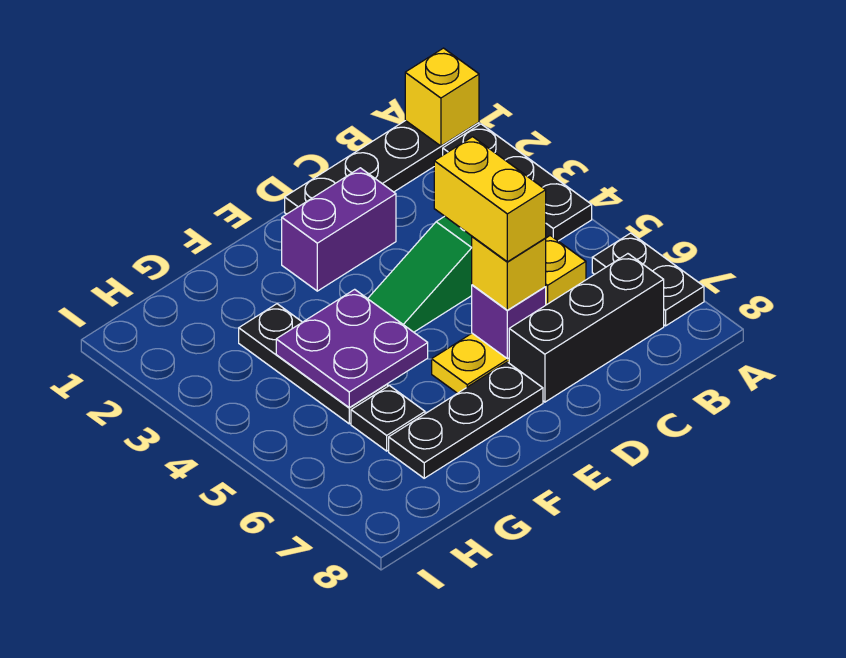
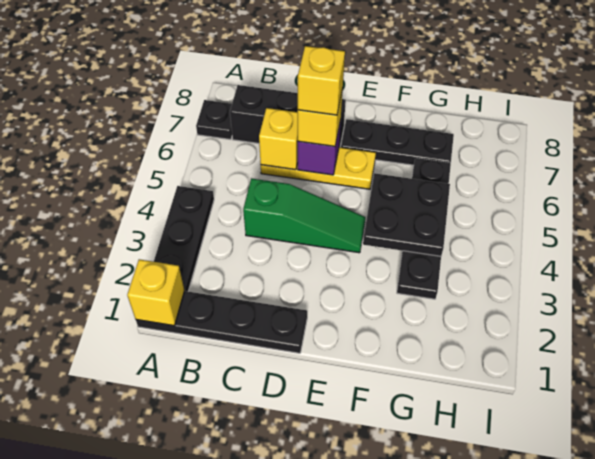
black 1x2 plate [592,233,704,326] -> black 1x1 plate [196,100,232,140]
purple 1x2 brick [282,168,396,291] -> none
yellow 1x2 brick [434,137,546,262] -> yellow 1x1 brick [298,46,345,115]
purple 2x2 plate [276,289,428,408] -> black 2x2 plate [363,173,450,256]

